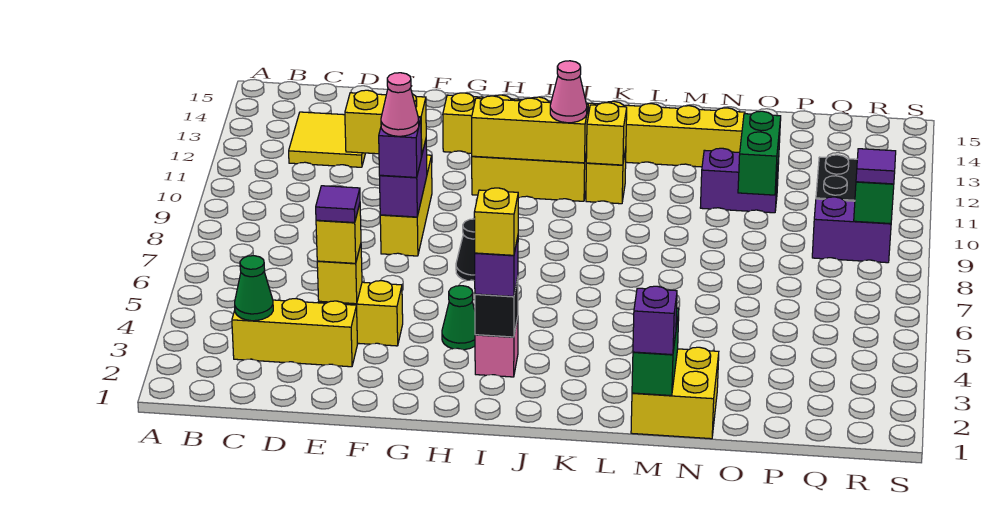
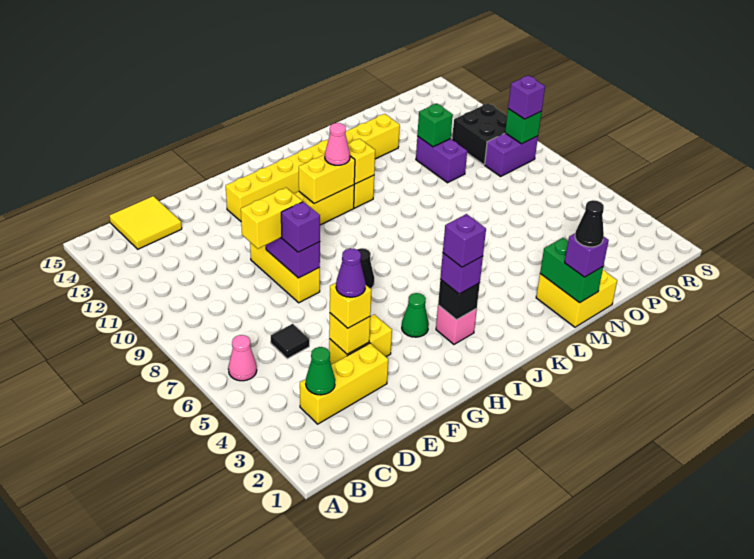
yellow 2x2 tile [289,112,365,167] -> yellow 2x2 tile moved to [110,196,182,249]
none -> black 1x1 tile [271,324,309,359]
purple 1x1 tile [316,186,360,223] -> purple 1x1 cone [336,248,366,297]
pink 1x1 cone [381,73,419,136] -> pink 1x1 cone moved to [228,335,257,381]
yellow 1x3 brick [472,96,588,163] -> yellow 1x2 brick [299,155,355,204]
yellow 1x1 brick [474,188,518,255] -> purple 1x1 brick [443,214,486,267]
none -> black 1x1 cone [575,200,604,247]
purple 1x2 brick [700,148,779,213] -> purple 1x2 brick turned to [416,136,467,183]
green 1x2 brick [738,111,781,195] -> green 1x1 brick [417,104,453,147]
purple 1x1 tile [856,149,896,184] -> purple 1x1 brick [508,76,545,119]

